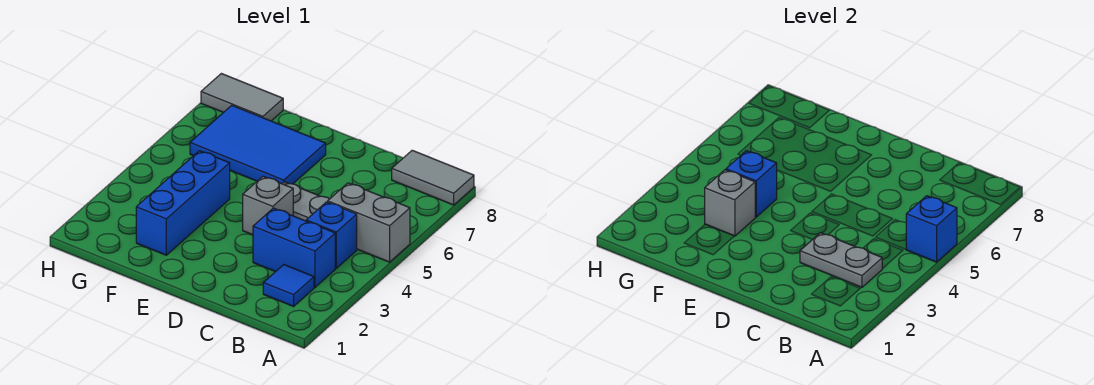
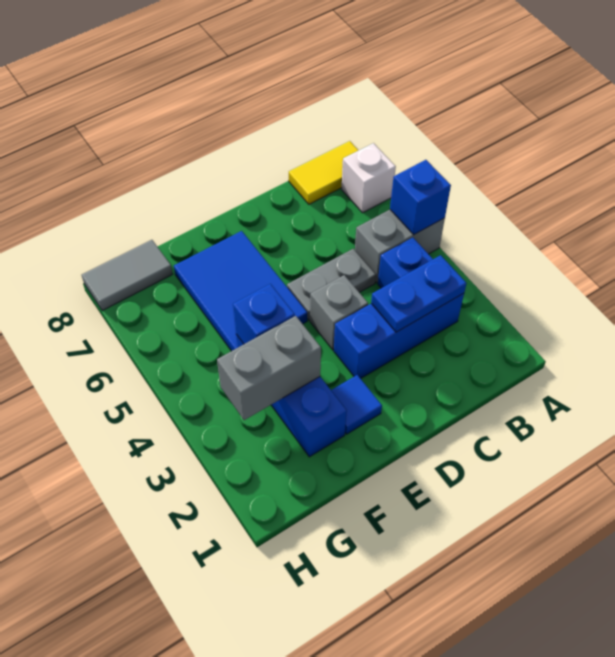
none -> white 1x1 brick [341,143,396,213]
grey 1x2 tile [392,150,474,205] -> yellow 1x2 tile [289,141,358,204]
blue 1x1 tile [263,265,314,306] -> blue 1x1 tile moved to [331,375,382,434]
blue 1x2 brick [253,208,335,287] -> blue 1x3 brick [334,293,464,379]
grey 1x2 plate [800,233,882,287] -> blue 1x2 plate [371,255,466,332]
blue 2x3 tile [190,105,326,184] -> blue 2x3 tile turned to [174,231,307,351]
grey 1x1 brick [705,170,755,236] -> grey 1x2 brick [217,316,321,420]

